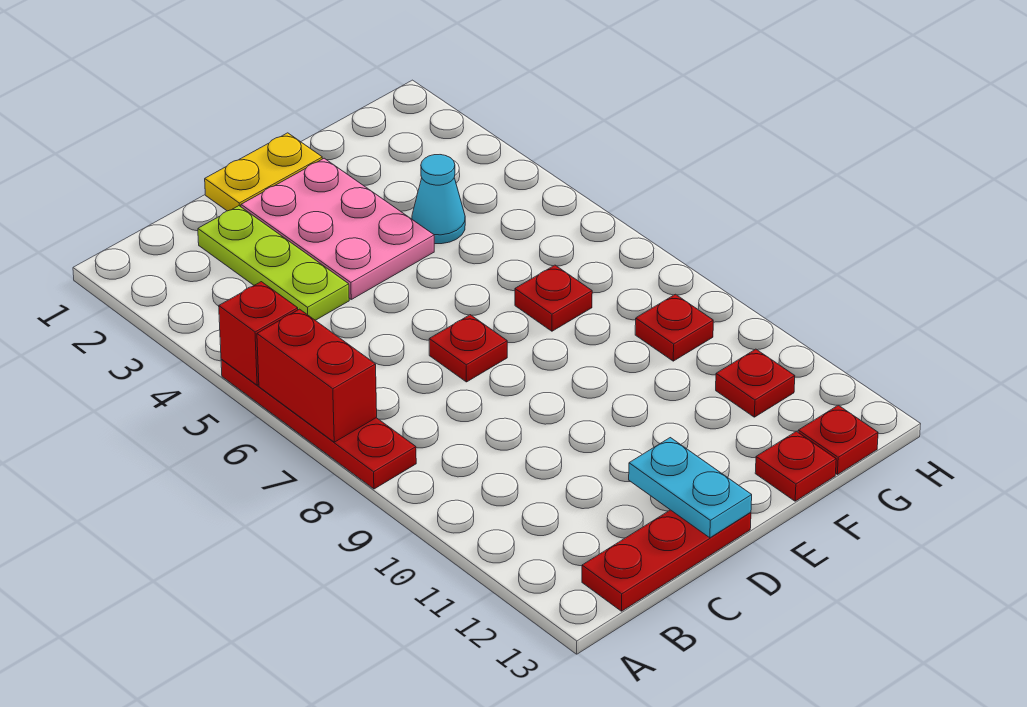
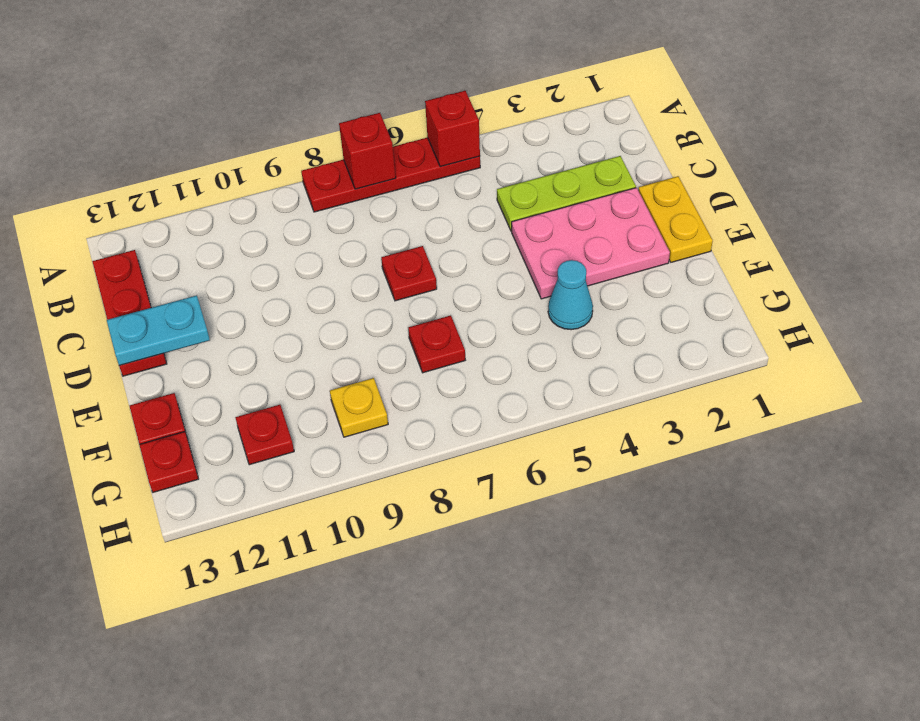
red 1x2 brick [257,309,377,442] -> red 1x1 brick [339,113,396,189]
red 1x1 plate [635,294,713,361] -> yellow 1x1 plate [330,378,388,437]

